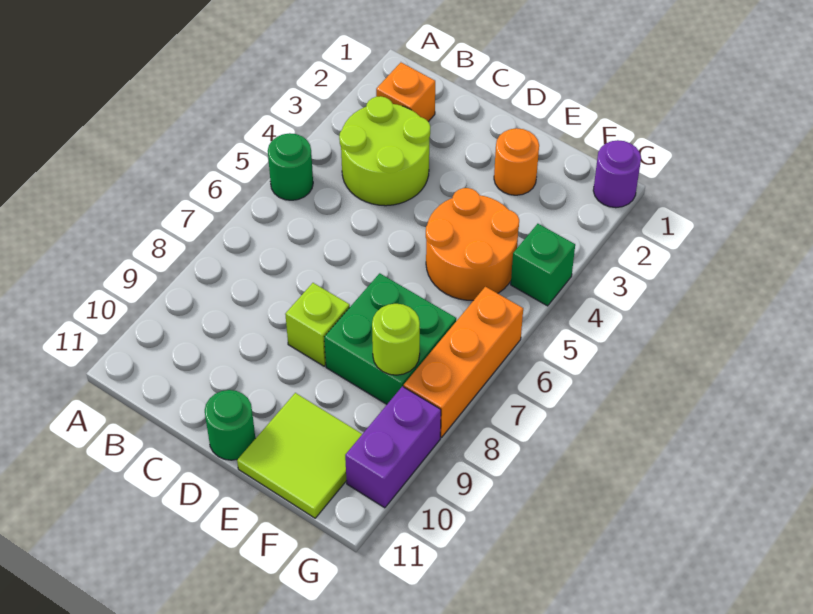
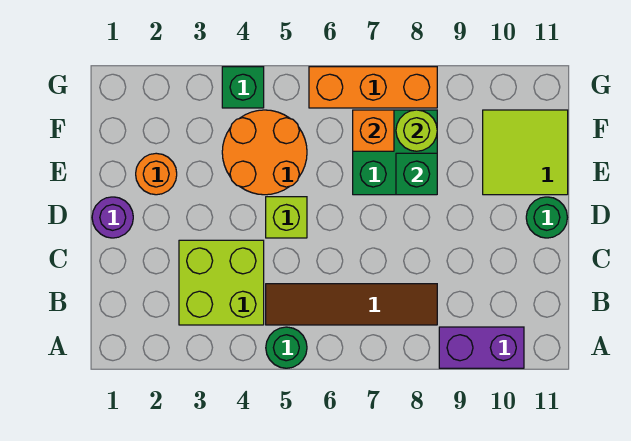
orange 1x1 brick [376,63,435,122] -> orange 1x1 brick moved to [353,110,394,151]
lime 2x2 round brick [339,96,430,206] -> lime 2x2 brick [179,240,264,325]
none -> brown 1x4 tile [266,284,437,325]
lime 1x1 brick [285,283,350,366] -> lime 1x1 brick moved to [266,197,307,238]
none -> green 1x1 brick [396,153,437,195]
purple 1x1 round brick [593,140,641,208] -> purple 1x1 round brick moved to [92,197,133,238]
purple 1x2 brick [345,386,441,508] -> purple 1x2 brick moved to [439,327,524,368]

